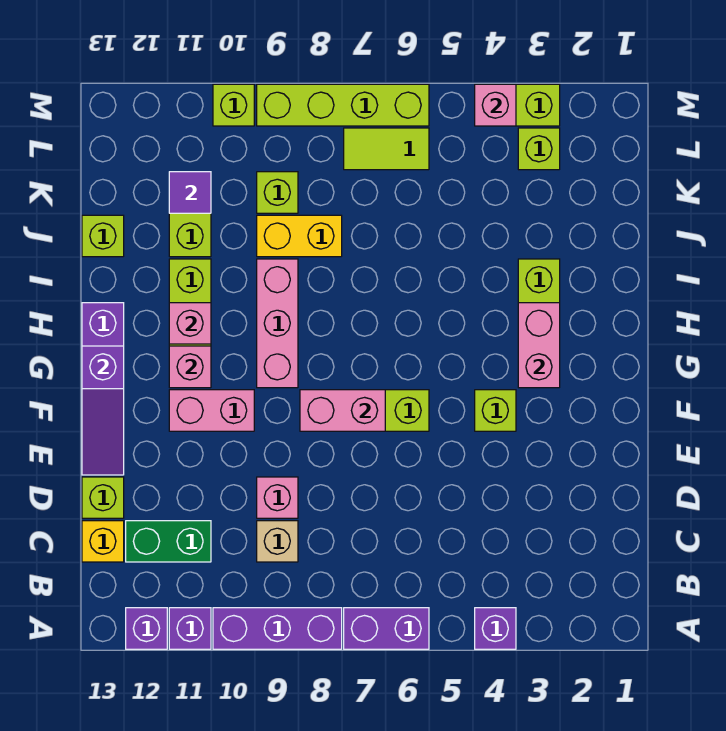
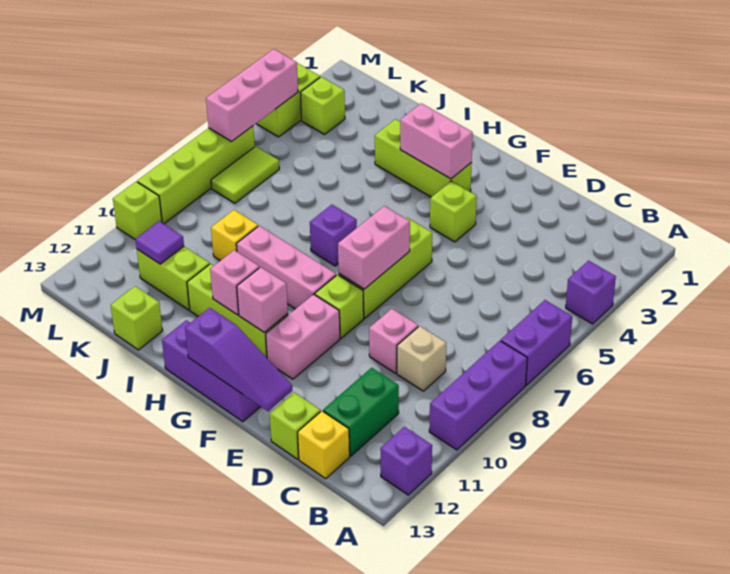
purple 1x1 brick [169,608,211,649] -> purple 1x1 brick moved to [310,205,357,266]
yellow 1x2 brick [257,215,342,257] -> yellow 1x1 brick [211,210,258,261]
lime 1x1 brick [257,172,298,213] -> lime 1x1 brick moved to [315,275,364,338]
pink 1x1 brick [475,84,516,126] -> pink 1x3 brick [206,49,298,142]

